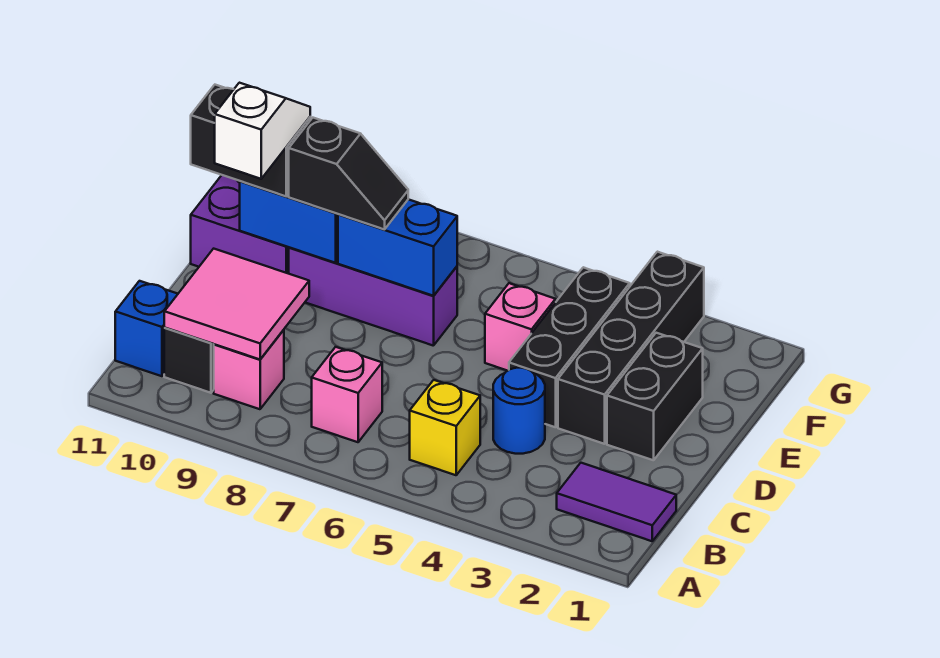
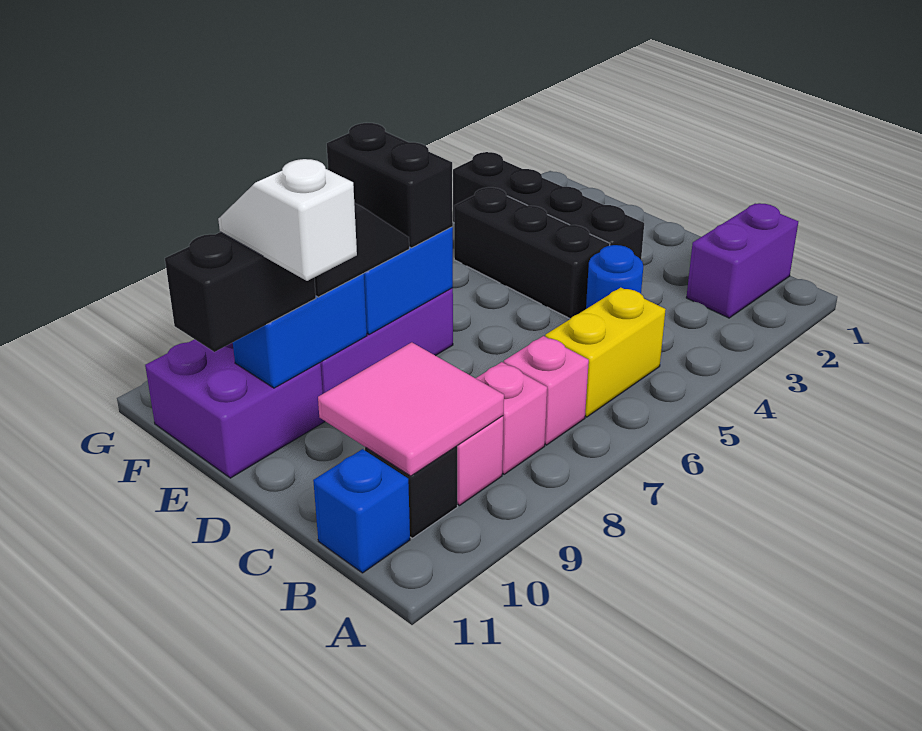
purple 1x2 tile [557,463,676,541] -> purple 1x2 brick [686,203,798,318]
yellow 1x1 brick [410,380,480,475] -> yellow 1x2 brick [545,288,666,417]
black 1x2 brick [607,333,703,460] -> black 1x2 brick moved to [327,123,453,248]
pink 1x1 brick [485,283,556,371] -> pink 1x1 brick moved to [476,362,547,474]

